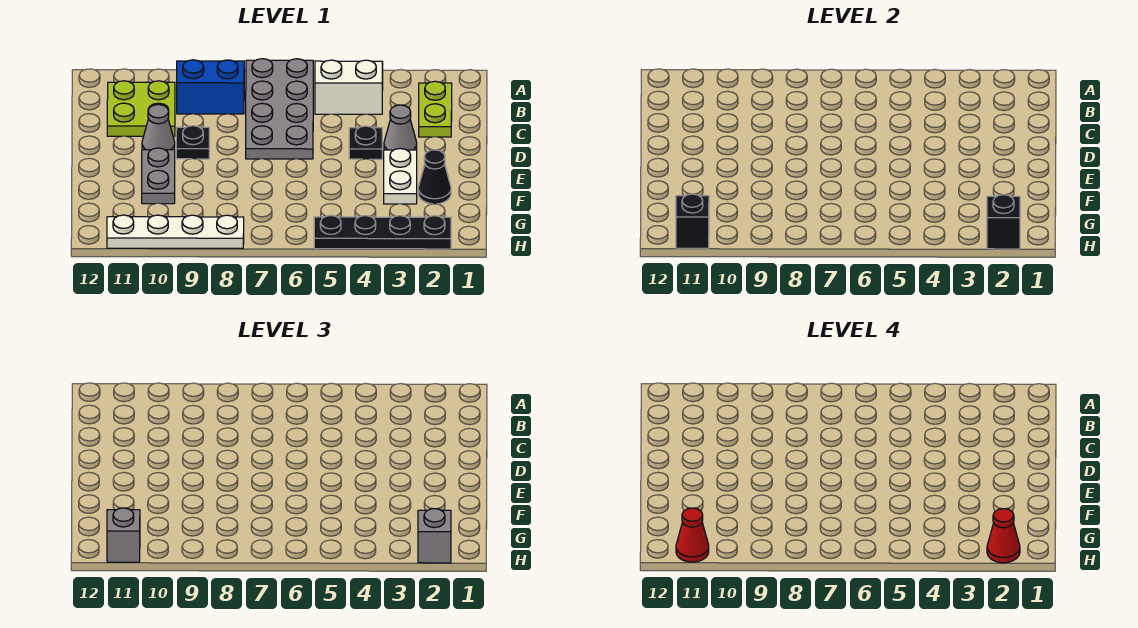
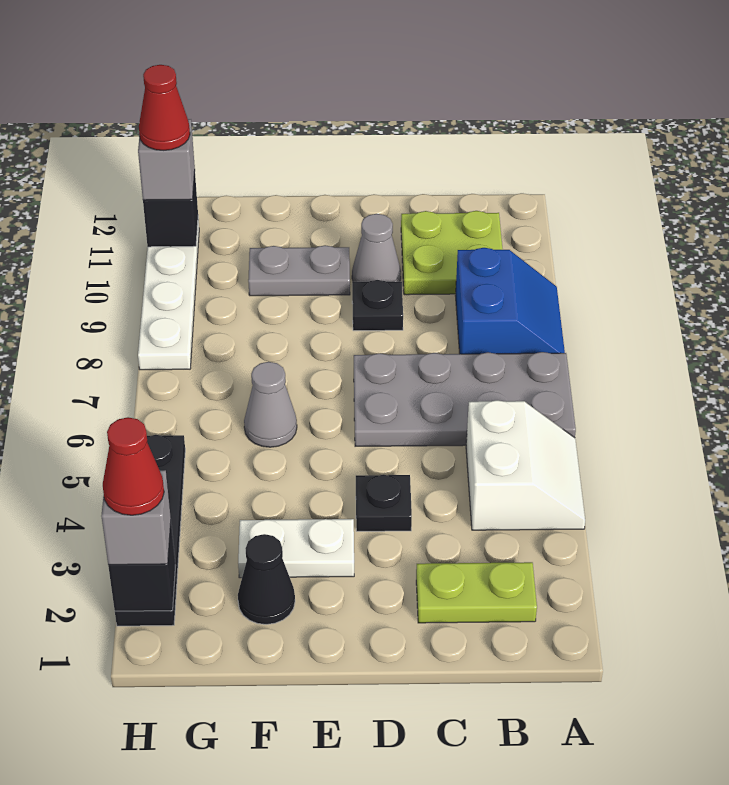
grey 1x1 cone [384,105,417,150] -> grey 1x1 cone moved to [244,362,297,447]

